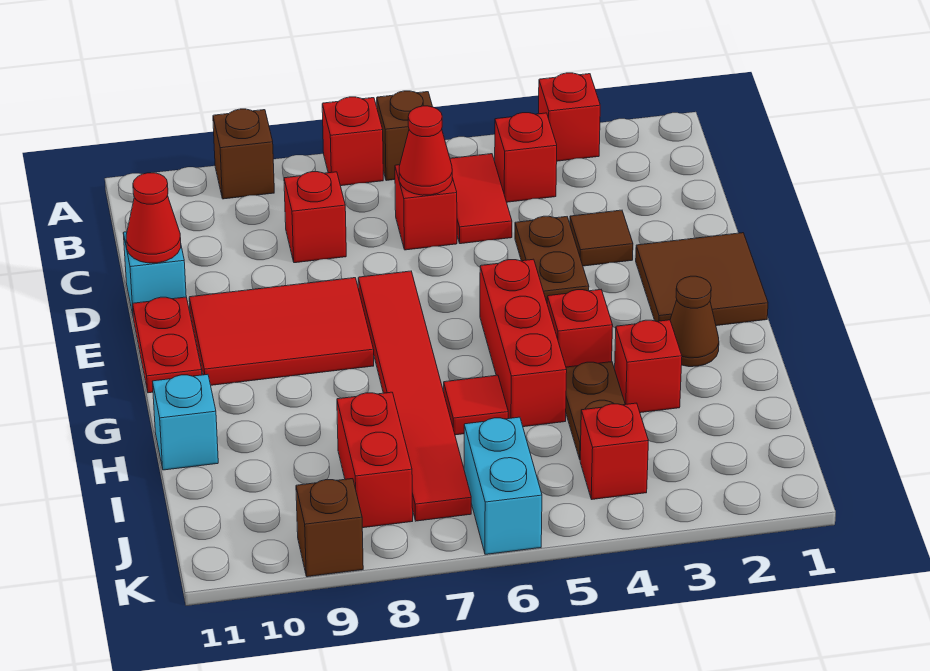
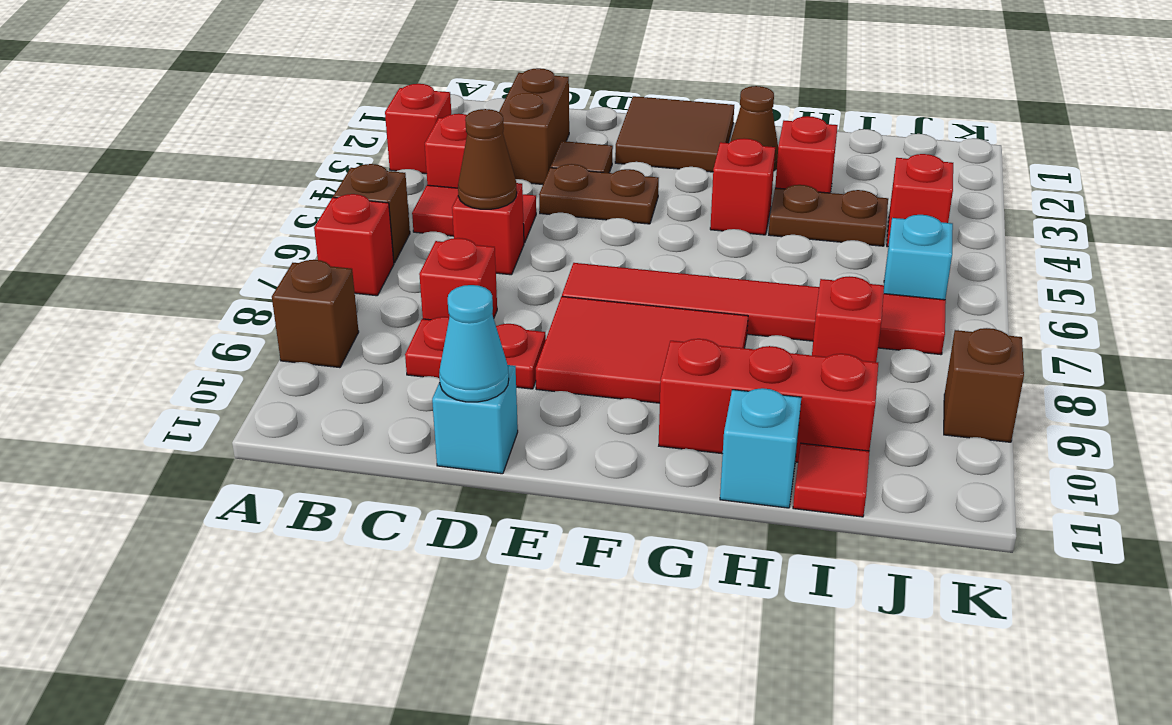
none -> brown 1x2 brick [499,68,569,184]
red 1x1 cone [399,106,452,195] -> brown 1x1 cone [458,109,517,209]
red 1x1 cone [126,173,181,263] -> cyan 1x1 cone [439,285,509,402]
red 2x3 tile [189,278,374,385] -> red 2x3 tile turned to [536,297,748,403]
red 1x2 plate [133,297,202,393] -> red 1x2 plate moved to [405,317,546,389]
red 1x3 brick [480,259,567,427] -> red 1x3 brick moved to [659,339,878,462]
red 1x1 tile [444,375,508,435] -> red 1x1 tile moved to [793,443,869,517]
red 1x2 brick [337,392,413,528] -> red 1x1 brick [812,276,884,362]
cyan 1x2 brick [464,417,542,554] -> cyan 1x1 brick [884,215,953,300]

